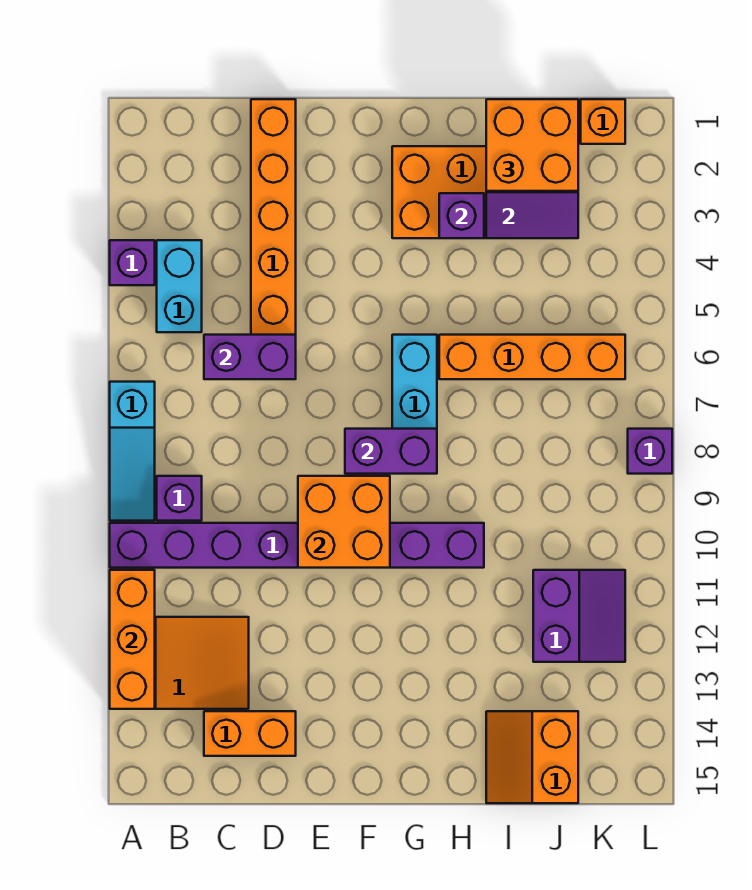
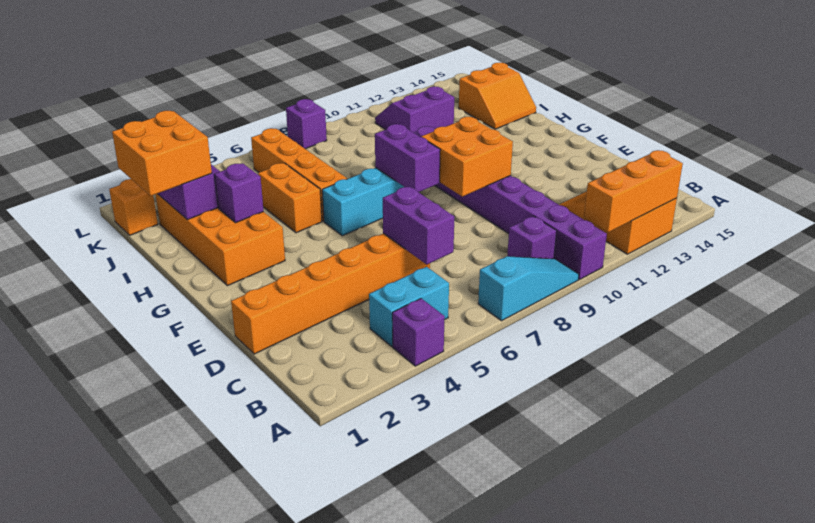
orange 1x2 brick [204,711,296,756] -> orange 1x2 brick moved to [258,163,322,233]

